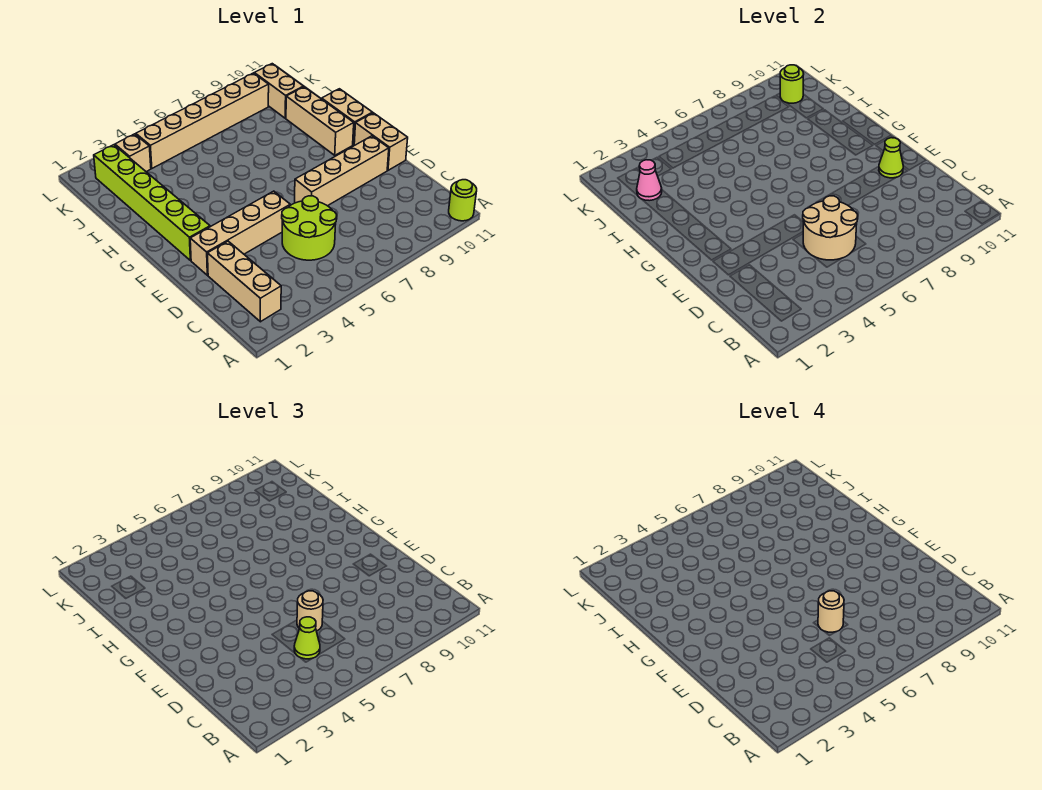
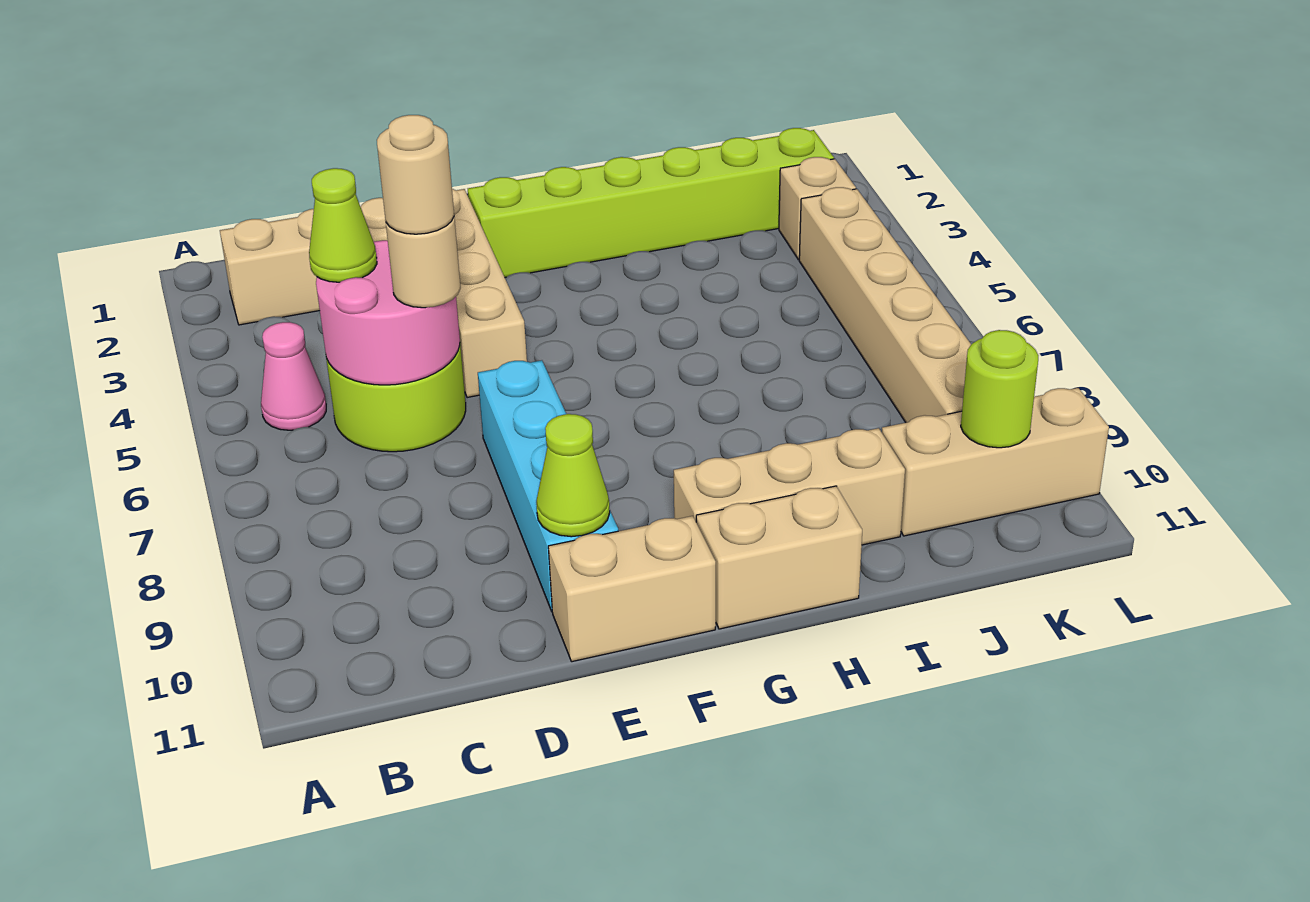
lime 1x1 round brick [449,180,477,221] -> none
tan 2x2 round brick [803,196,858,260] -> pink 2x2 round brick [316,240,460,385]
tan 1x4 brick [295,136,389,206] -> cyan 1x4 brick [478,360,618,611]
pink 1x1 cone [637,160,662,201] -> pink 1x1 cone moved to [261,322,326,430]
tan 1x2 brick [254,64,304,118] -> tan 1x3 brick [882,388,1109,536]

